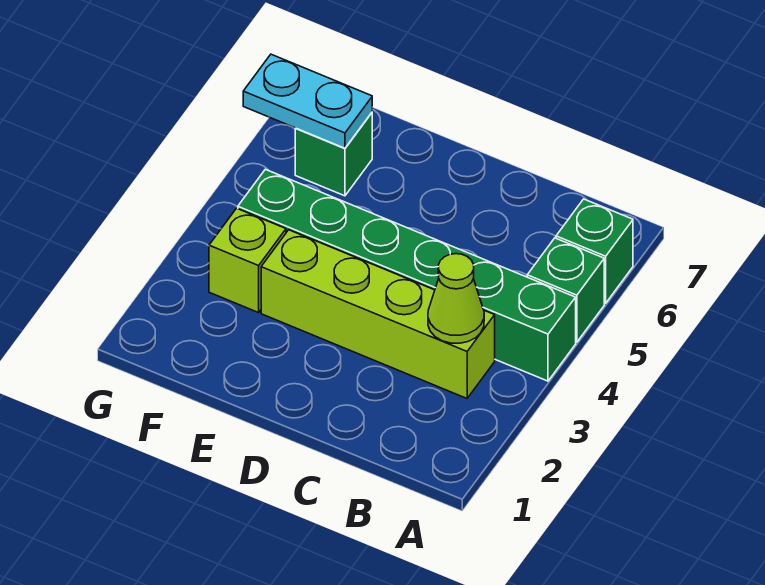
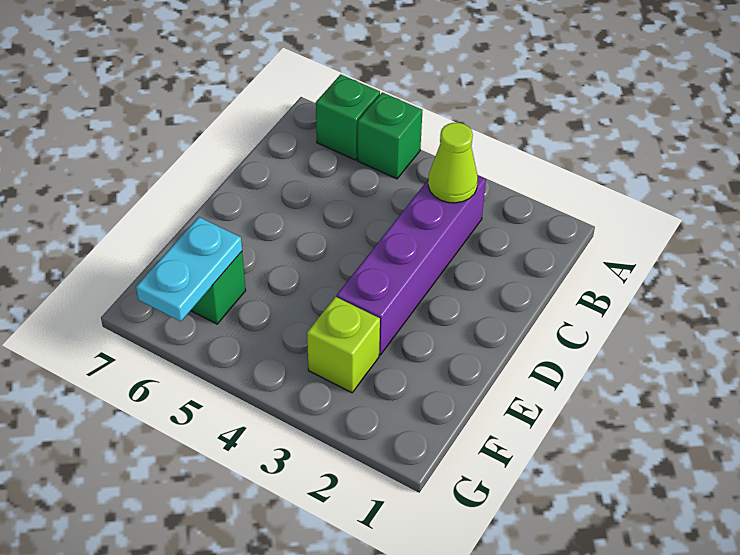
green 1x6 brick [238,169,576,381] -> none
lime 1x4 brick [261,230,495,398] -> purple 1x4 brick [337,176,486,355]

